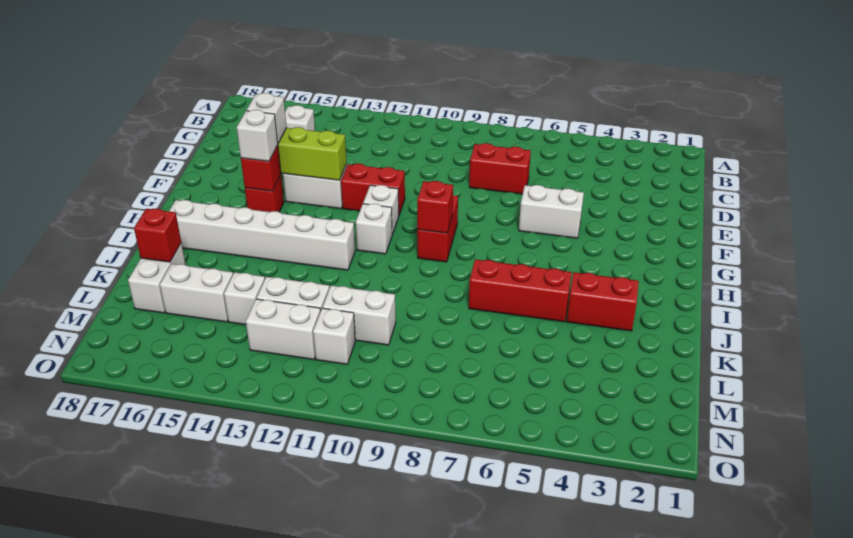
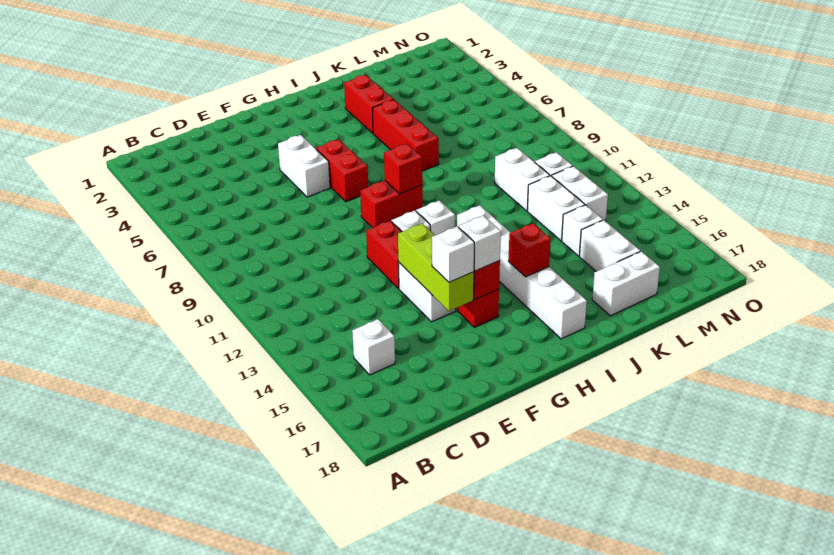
red 1x2 brick [469,143,531,194] -> red 1x2 brick moved to [316,139,368,202]
red 1x1 brick [134,209,181,262] -> red 1x1 brick moved to [508,223,551,277]

